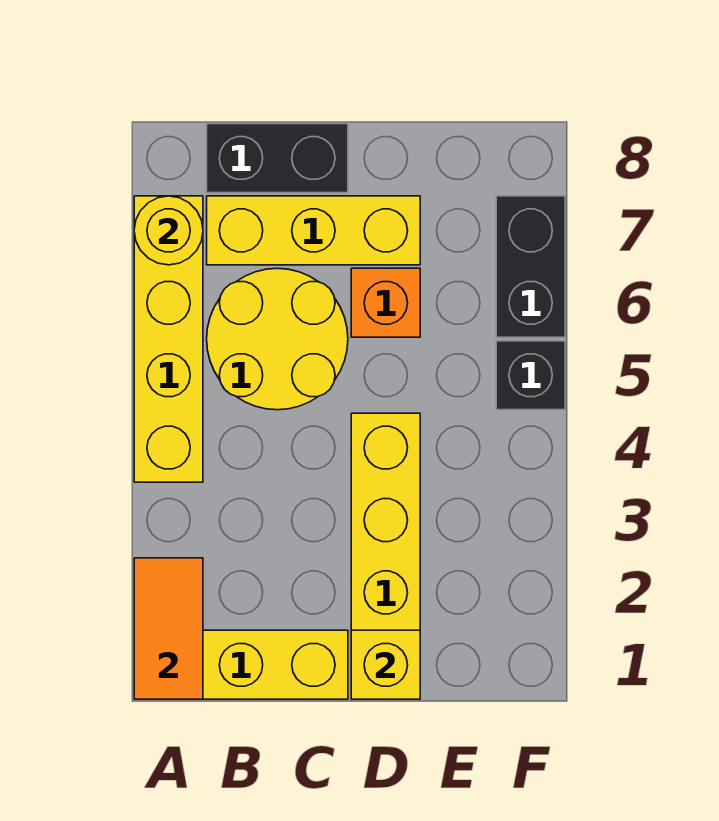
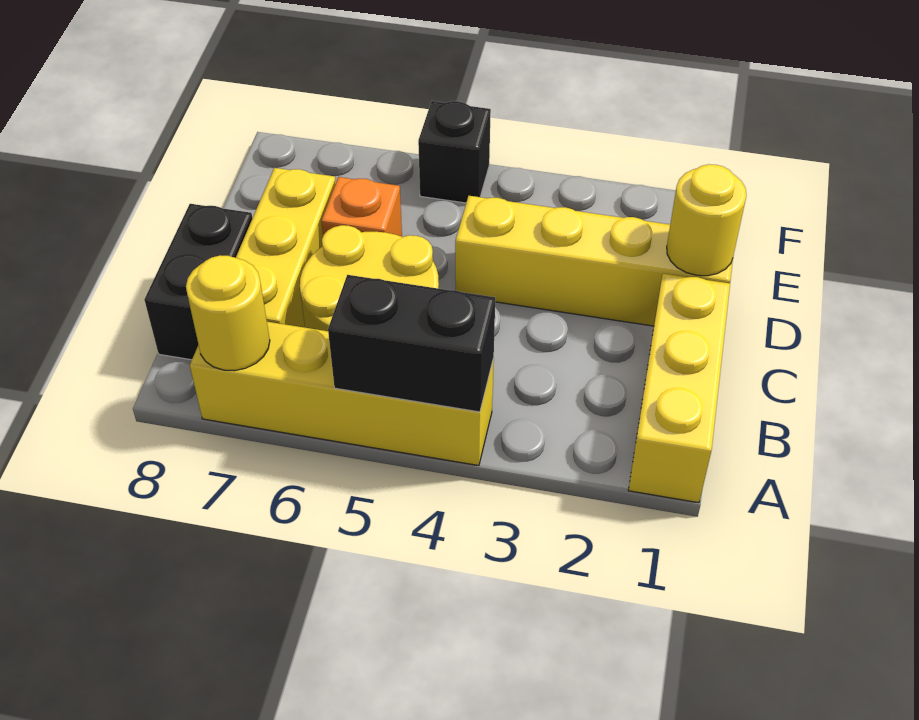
orange 1x2 tile [134,558,203,699] -> none
yellow 1x1 brick [351,630,420,699] -> yellow 1x1 round brick [667,164,747,276]
black 1x2 brick [496,196,565,337] -> black 1x2 brick moved to [328,275,495,412]

